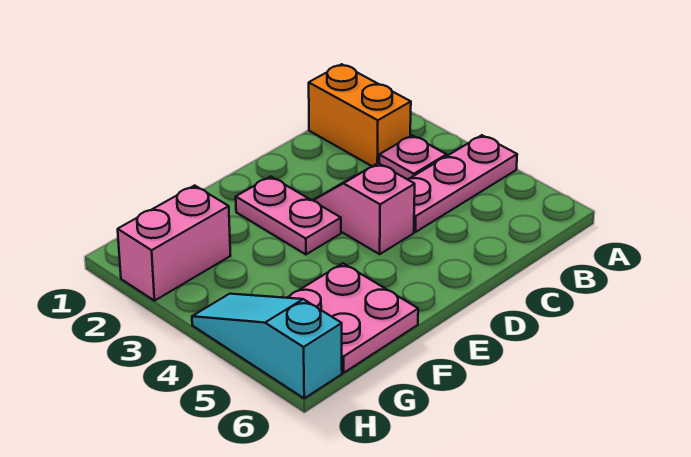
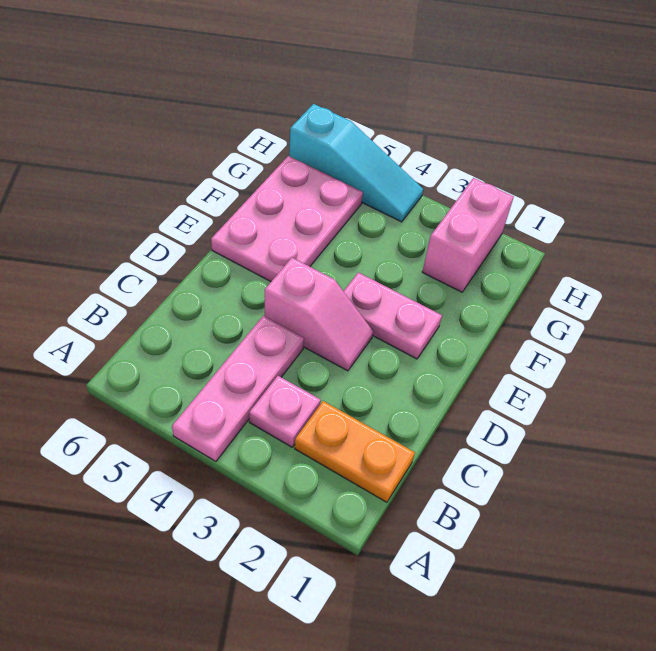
orange 1x2 brick [309,64,411,166] -> orange 1x2 plate [295,401,415,502]
pink 2x2 plate [287,263,418,373] -> pink 2x3 plate [211,156,363,282]

